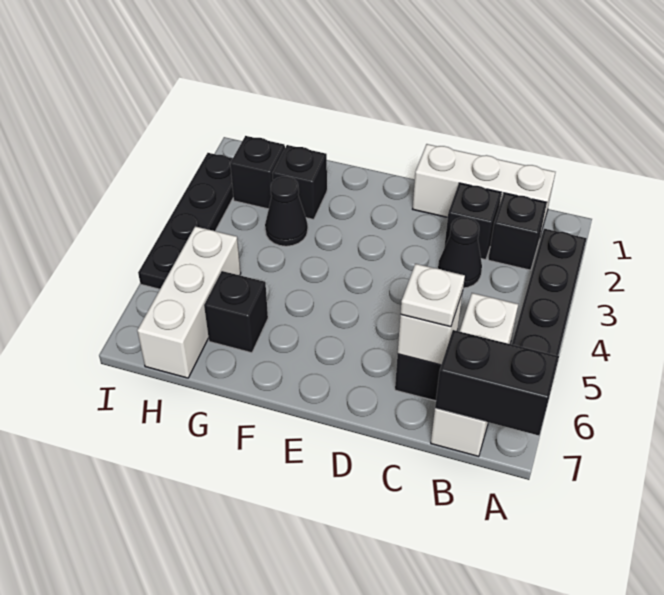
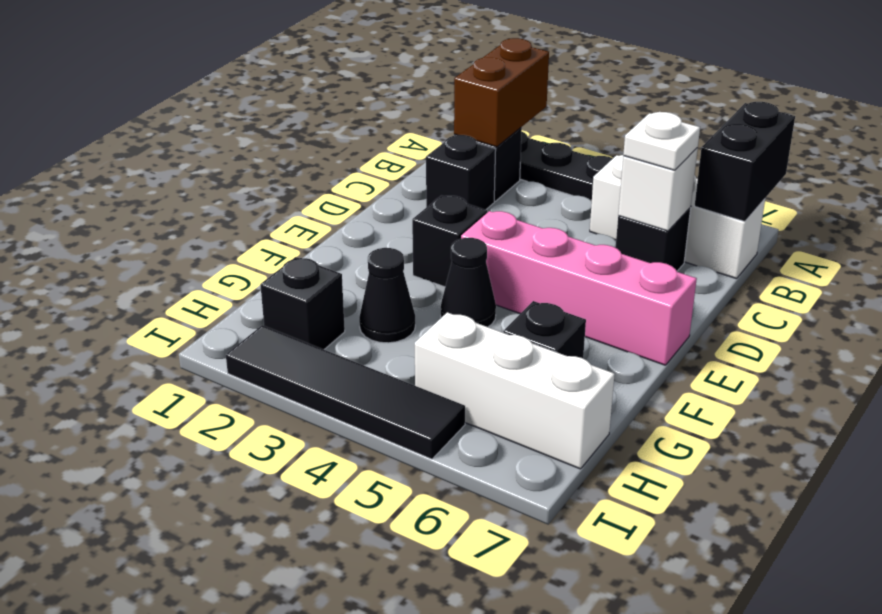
none -> brown 1x2 brick [454,38,549,147]
white 1x3 brick [413,144,555,235] -> none
black 1x1 cone [438,217,482,288] -> black 1x1 cone moved to [441,238,496,327]
none -> pink 1x4 brick [461,211,697,365]
black 1x1 brick [272,145,327,219] -> black 1x1 brick moved to [412,196,487,287]
black 1x4 plate [138,153,233,289] -> black 1x4 tile [226,325,465,459]

